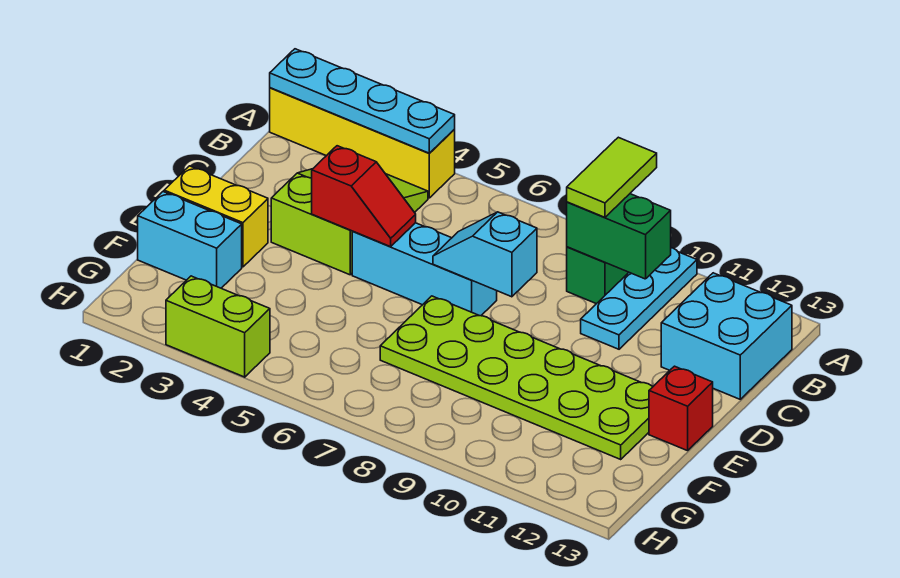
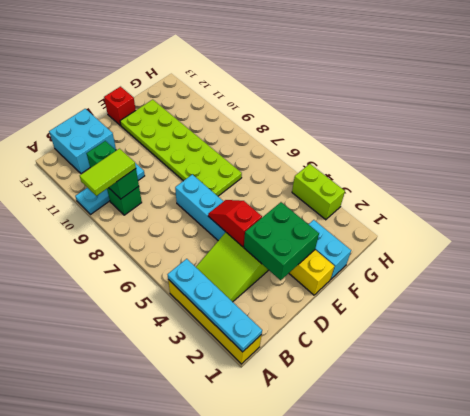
none -> green 2x2 brick [244,202,319,280]
cyan 1x2 slope [433,212,537,297] -> none

